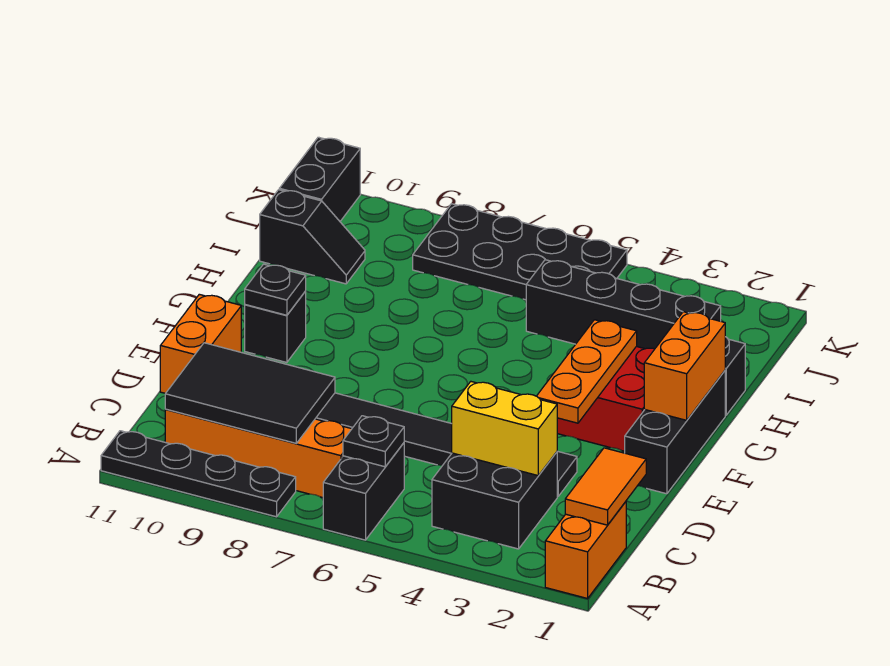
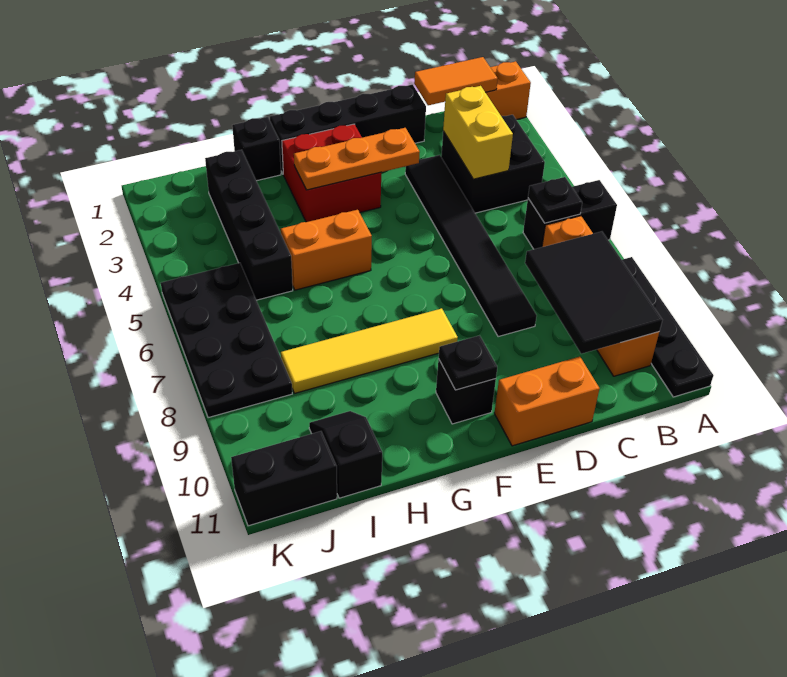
black 1x3 brick [625,371,725,494] -> black 1x4 brick [270,85,426,174]
orange 1x2 brick [644,312,725,420] -> orange 1x2 brick moved to [281,210,372,290]
none -> yellow 1x4 tile [281,308,458,393]

